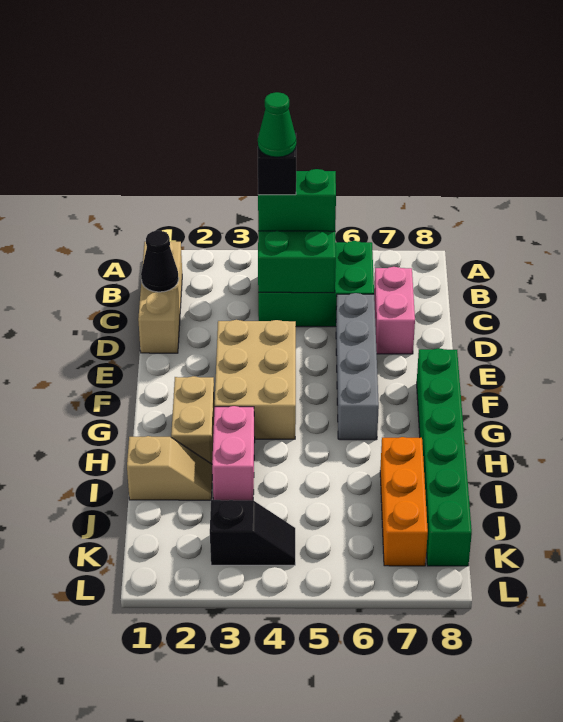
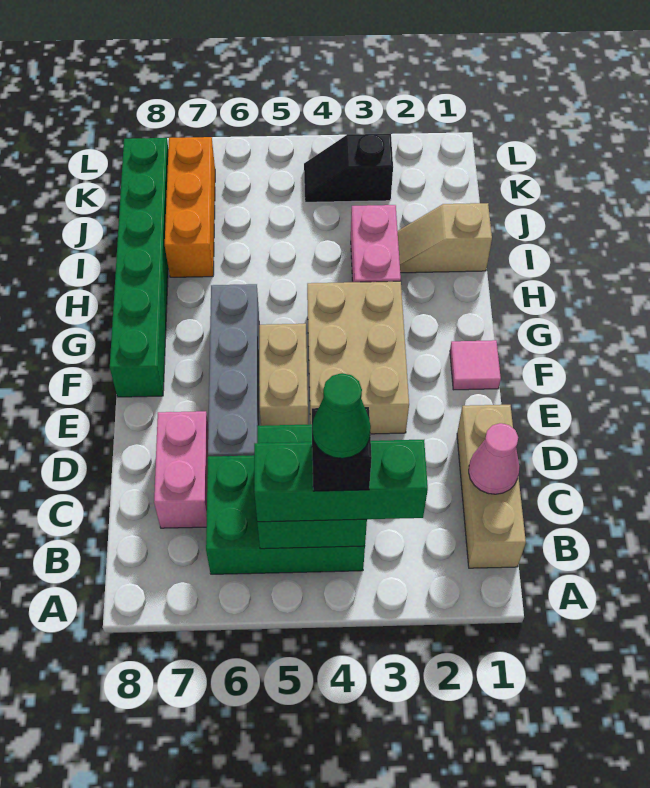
green 1x2 brick [258,169,336,231] -> green 1x3 brick [254,440,428,522]
black 1x1 cone [141,231,179,292] -> pink 1x1 cone [469,423,519,494]
none -> pink 1x1 tile [450,340,501,390]
tan 1x2 brick [171,376,215,464] -> tan 1x2 brick moved to [259,324,308,426]

